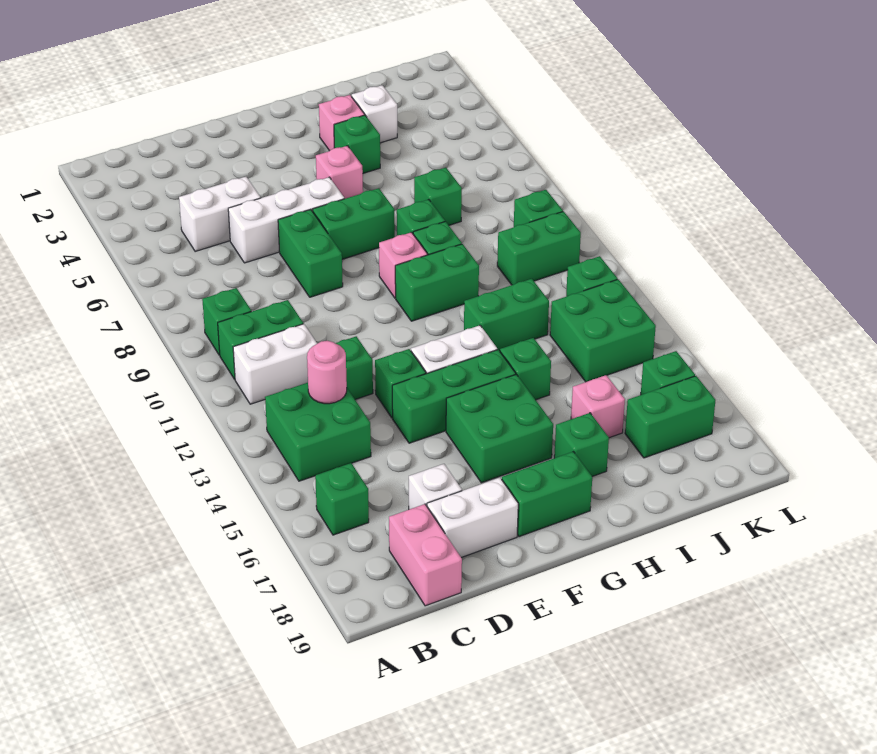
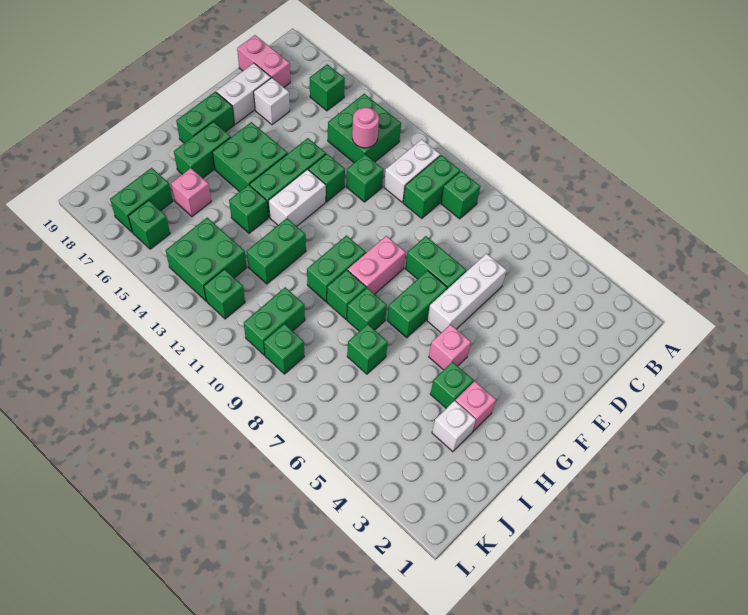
white 1x2 brick [179,177,261,252] -> none
pink 1x1 brick [379,232,428,298] -> pink 1x2 brick [347,236,406,294]
green 1x1 brick [554,413,609,476] -> green 1x2 brick [174,122,231,178]

